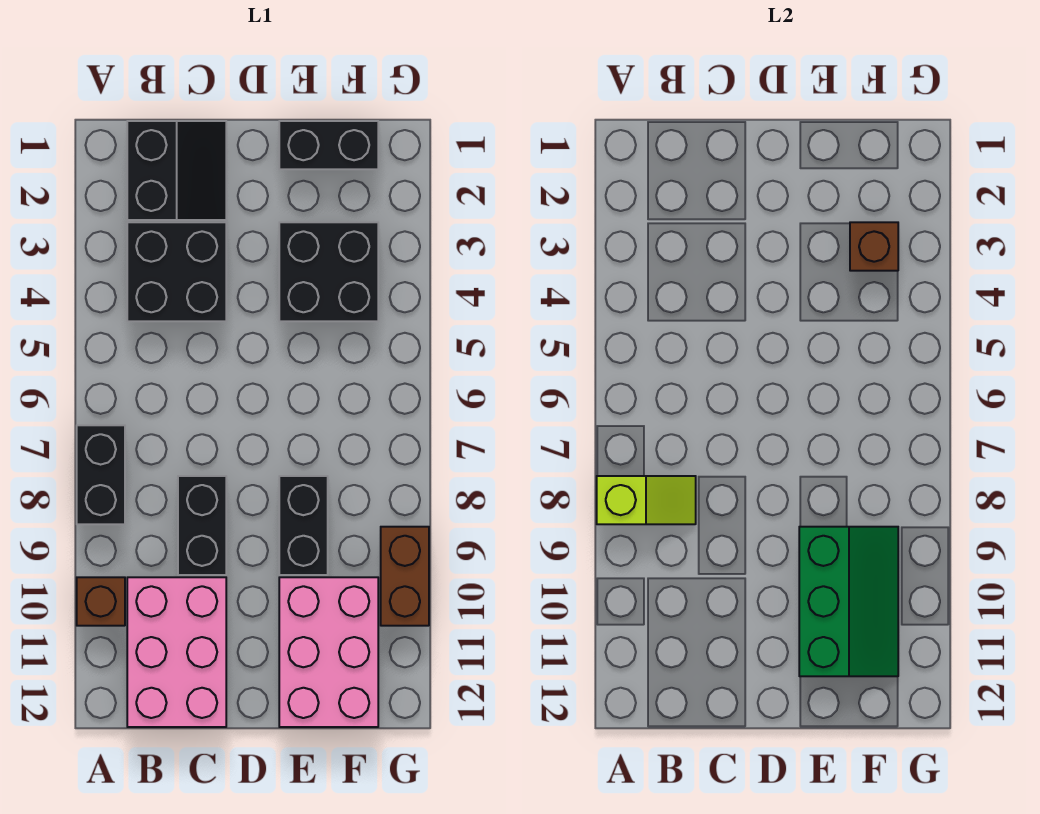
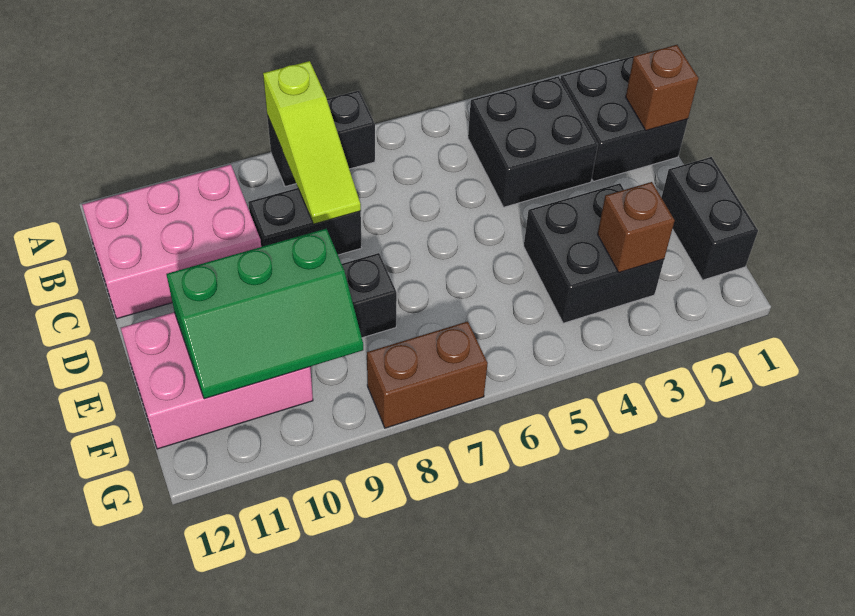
lime 1x2 slope [597,476,696,524] -> lime 1x3 slope [263,61,361,224]
brown 1x1 brick [77,577,125,626] -> brown 1x1 brick moved to [626,45,699,131]
black 2x2 slope [127,121,226,220] -> black 2x2 brick [560,56,688,181]
brown 1x2 brick [381,527,429,626] -> brown 1x2 brick moved to [367,321,488,428]

